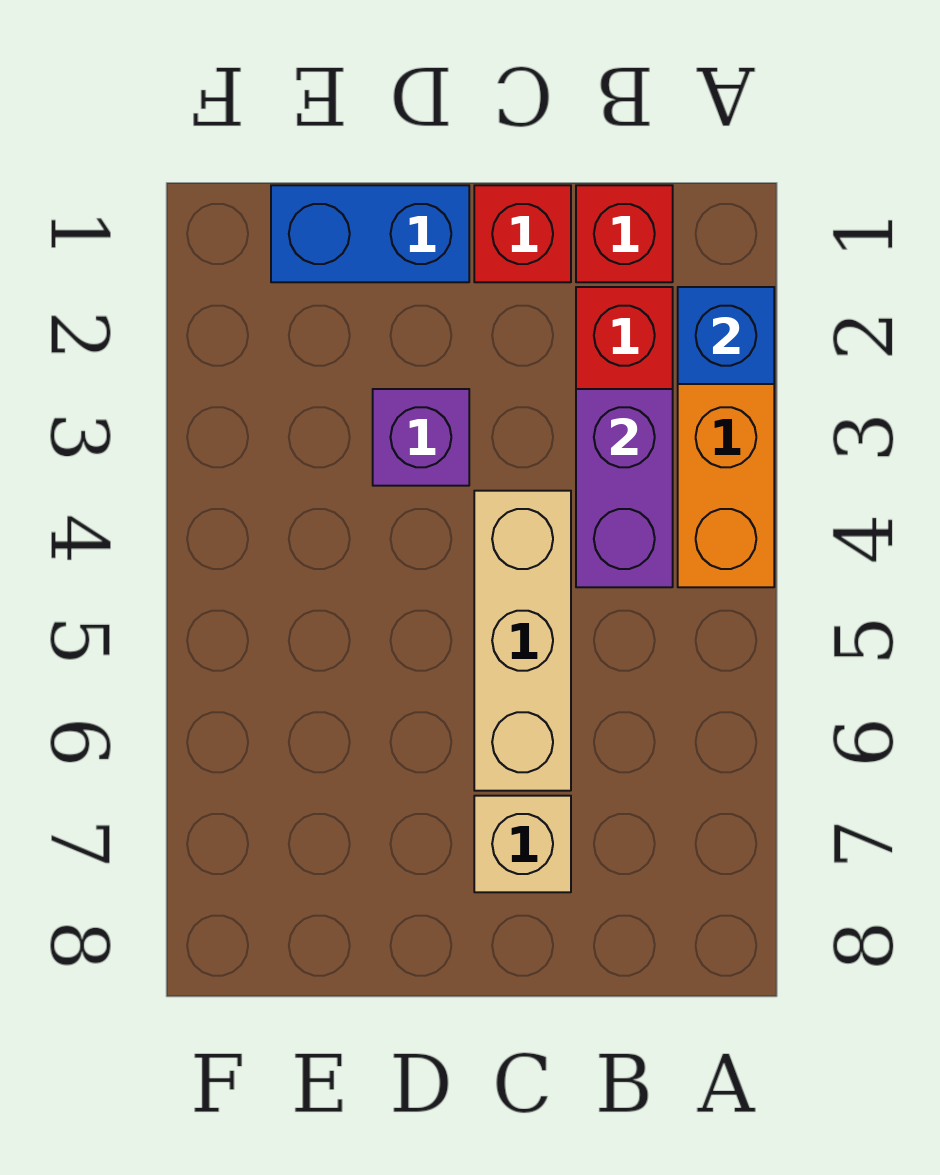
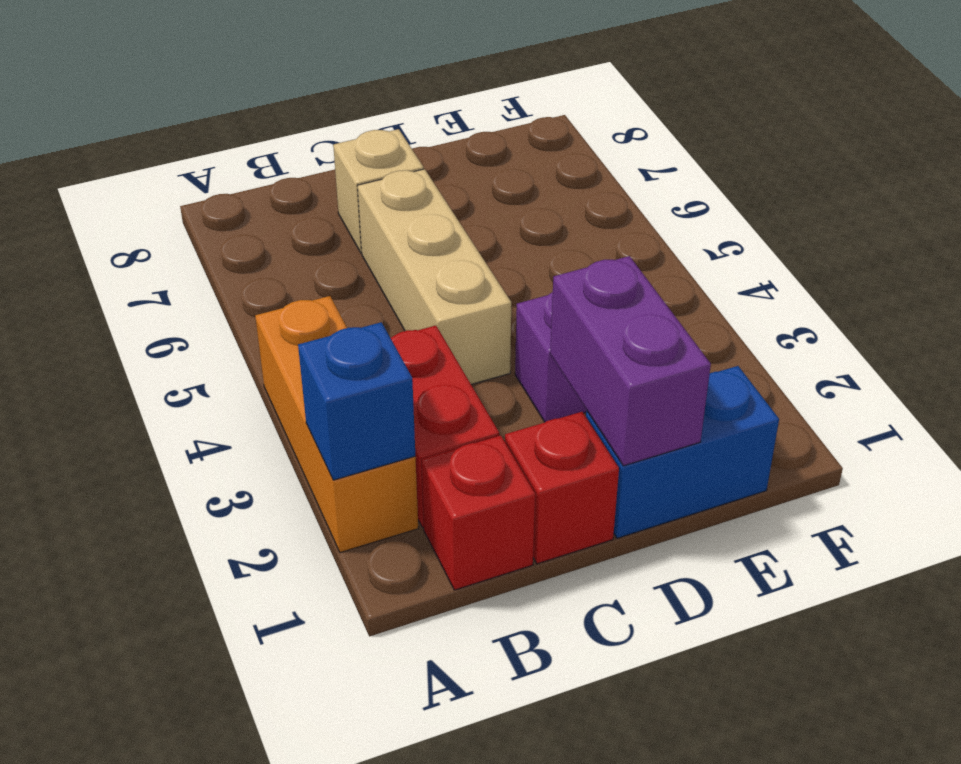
purple 1x2 brick [576,389,673,587] -> purple 1x2 brick moved to [550,256,711,466]

